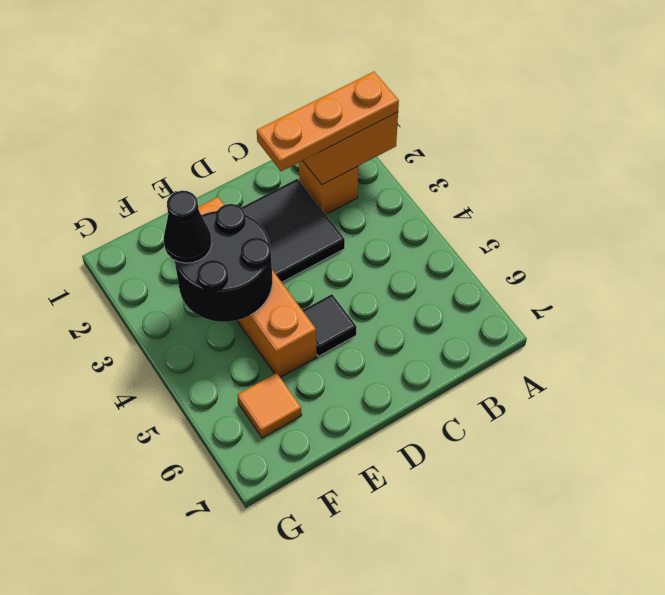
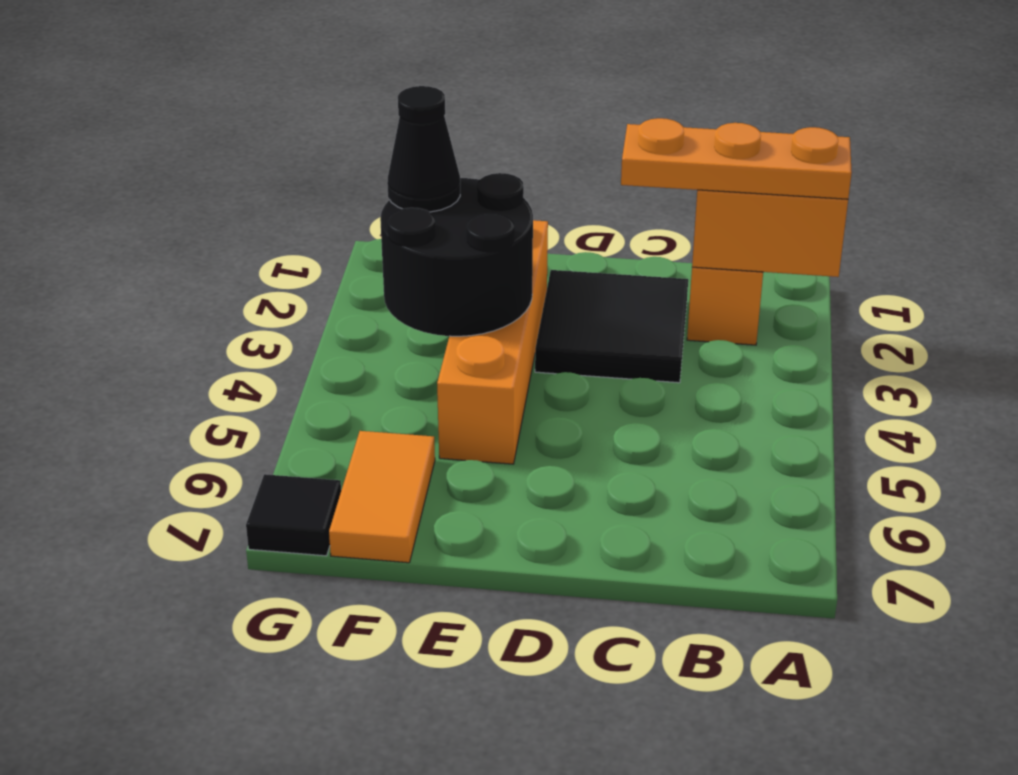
black 1x1 tile [302,294,356,356] -> black 1x1 tile moved to [246,474,341,556]
orange 1x1 tile [237,373,302,438] -> orange 1x2 tile [329,431,435,563]

